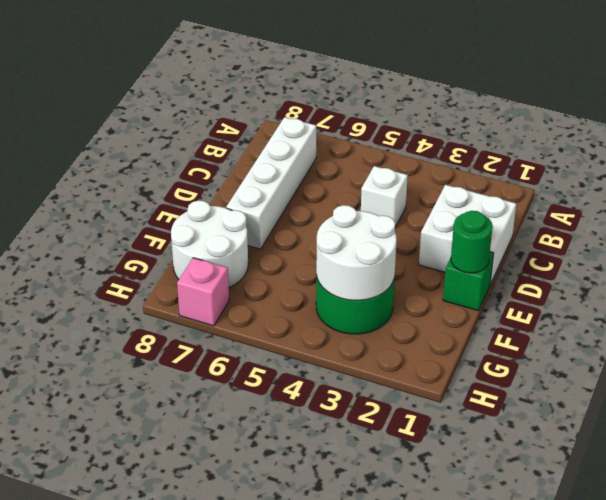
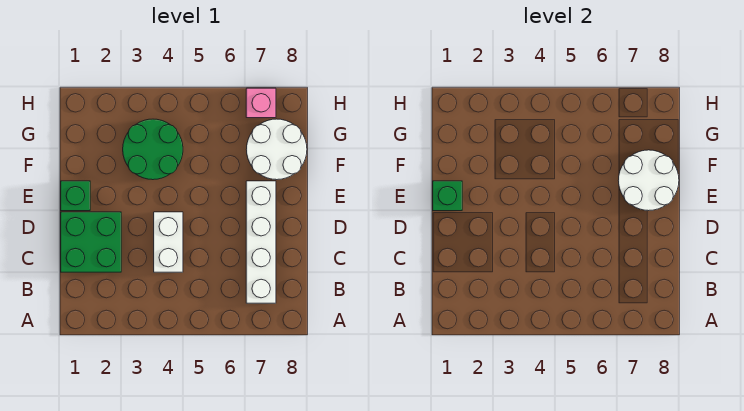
white 2x2 brick [419,185,516,284] -> green 2x2 brick [61,212,121,272]
white 1x1 brick [361,166,408,227] -> white 1x2 brick [154,212,183,272]
green 1x1 round brick [451,211,493,273] -> green 1x1 brick [433,181,462,211]
white 2x2 round brick [316,205,397,300] -> white 2x2 round brick moved to [618,150,679,211]

